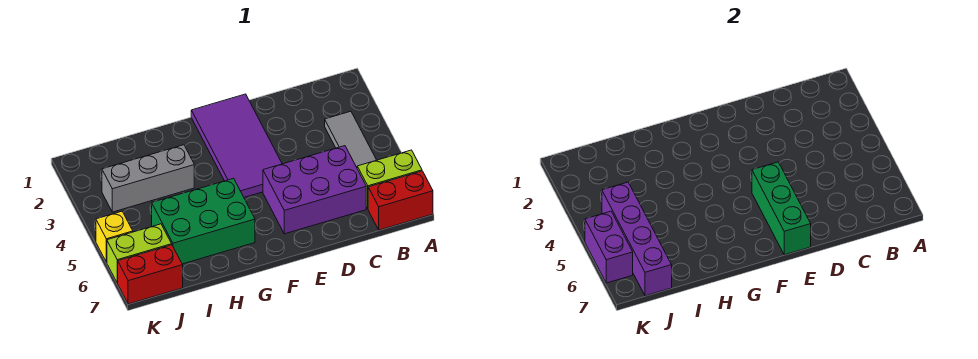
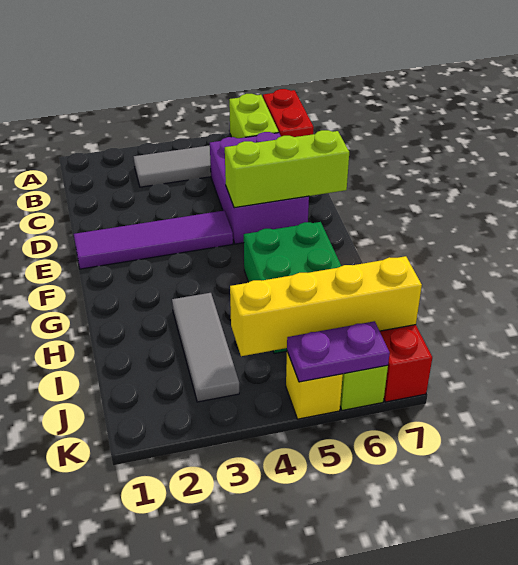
purple 2x4 tile [191,94,282,197] -> purple 1x4 tile [74,211,233,269]
green 1x3 brick [752,162,811,255] -> lime 1x3 brick [225,130,349,208]
grey 1x3 brick [102,145,194,212] -> grey 1x3 tile [172,293,239,402]
purple 1x4 brick [602,182,672,296] -> yellow 1x4 brick [230,256,422,356]
purple 1x2 brick [585,211,633,283] -> purple 1x2 plate [287,321,390,382]

